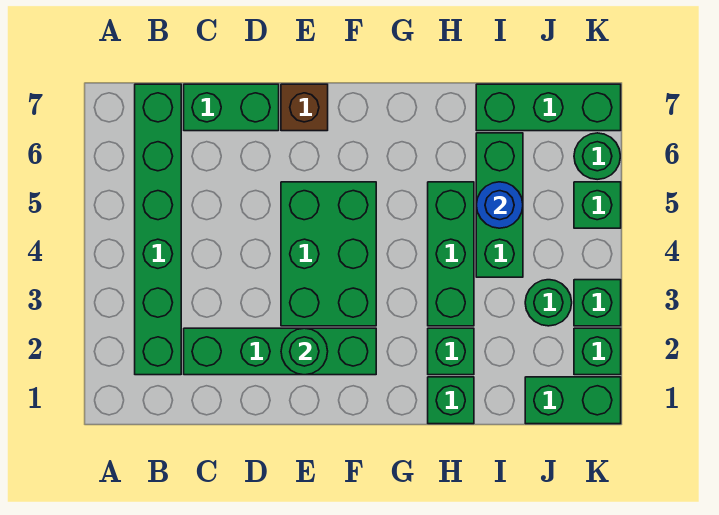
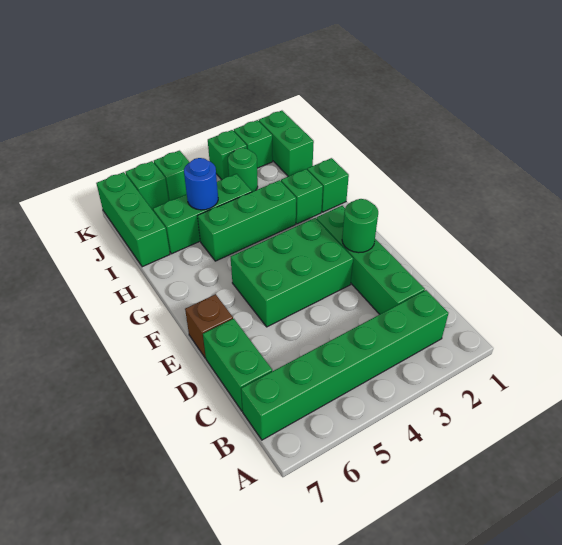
green 1x1 round brick [574,133,620,180] -> green 1x1 brick [125,161,169,210]

